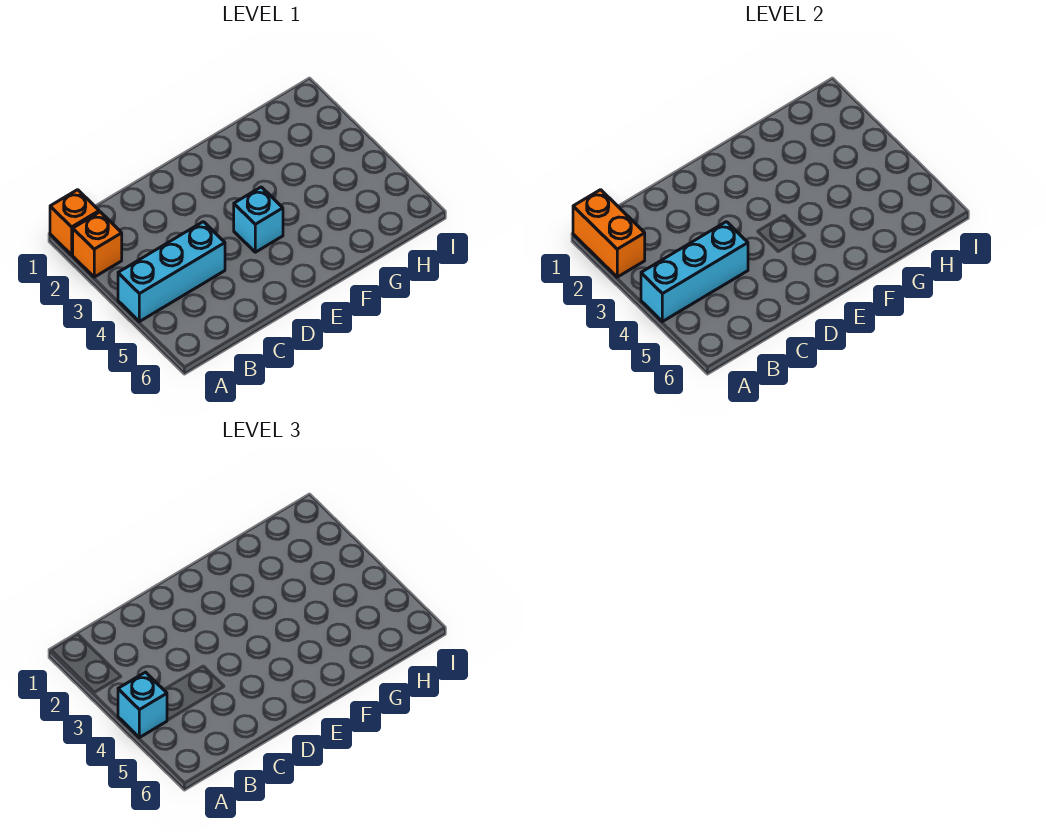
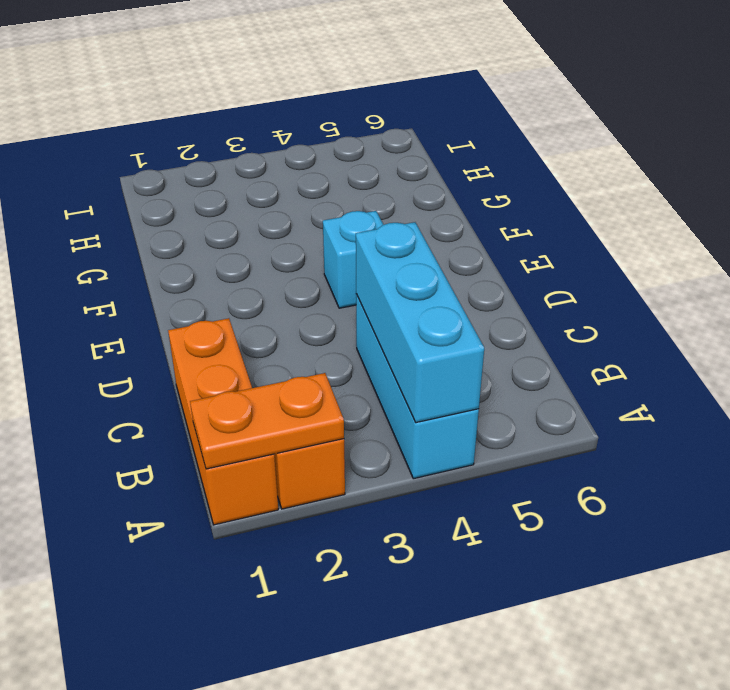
orange 1x1 brick [50,190,99,255] -> orange 1x3 brick [168,318,278,525]
orange 1x2 brick [573,190,645,277] -> orange 1x2 plate [190,373,344,469]
cyan 1x1 brick [118,672,167,738] -> none

